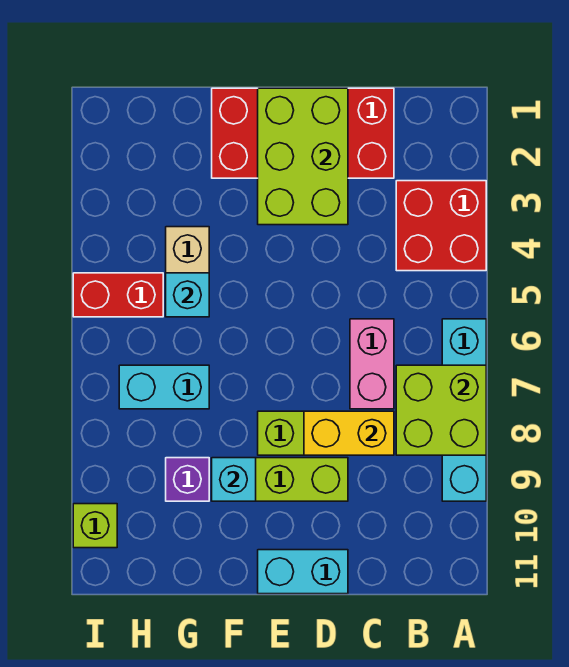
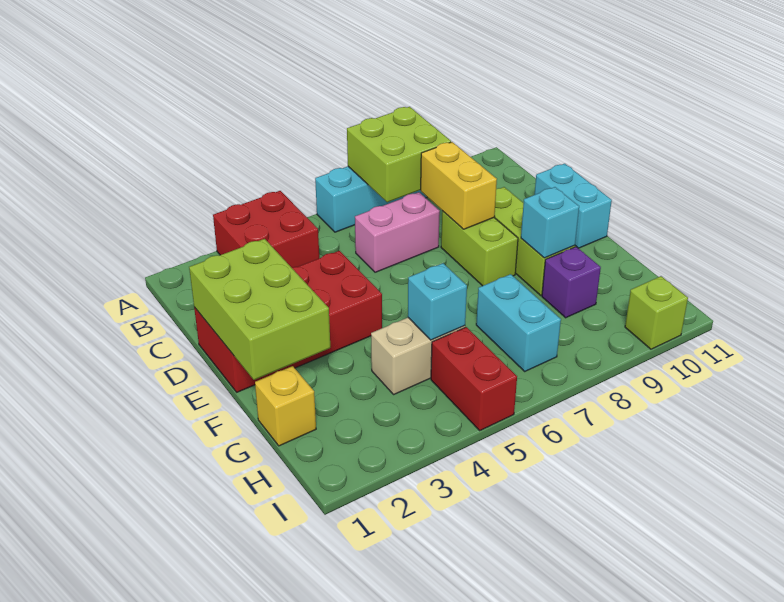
red 2x4 brick [212,88,394,178] -> red 2x4 brick turned to [194,251,382,392]
lime 2x3 brick [258,88,348,225] -> lime 2x3 brick turned to [189,239,330,380]
none -> yellow 1x1 brick [255,366,316,446]

